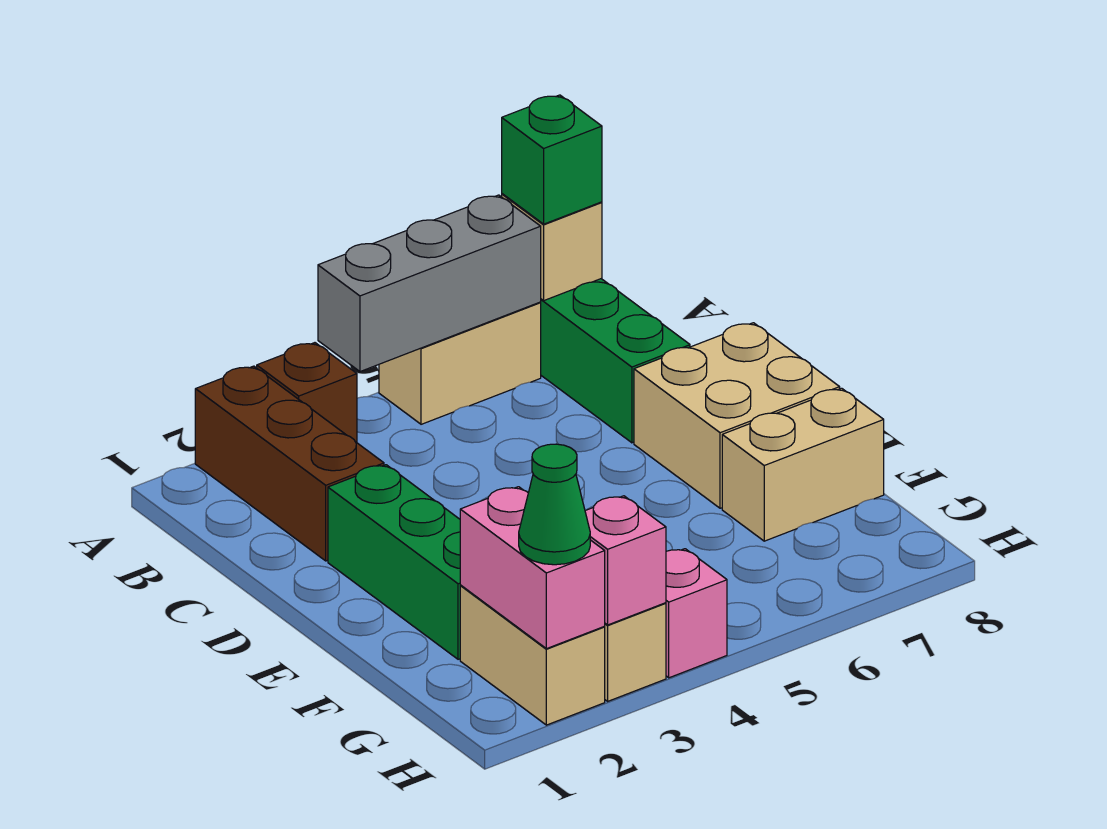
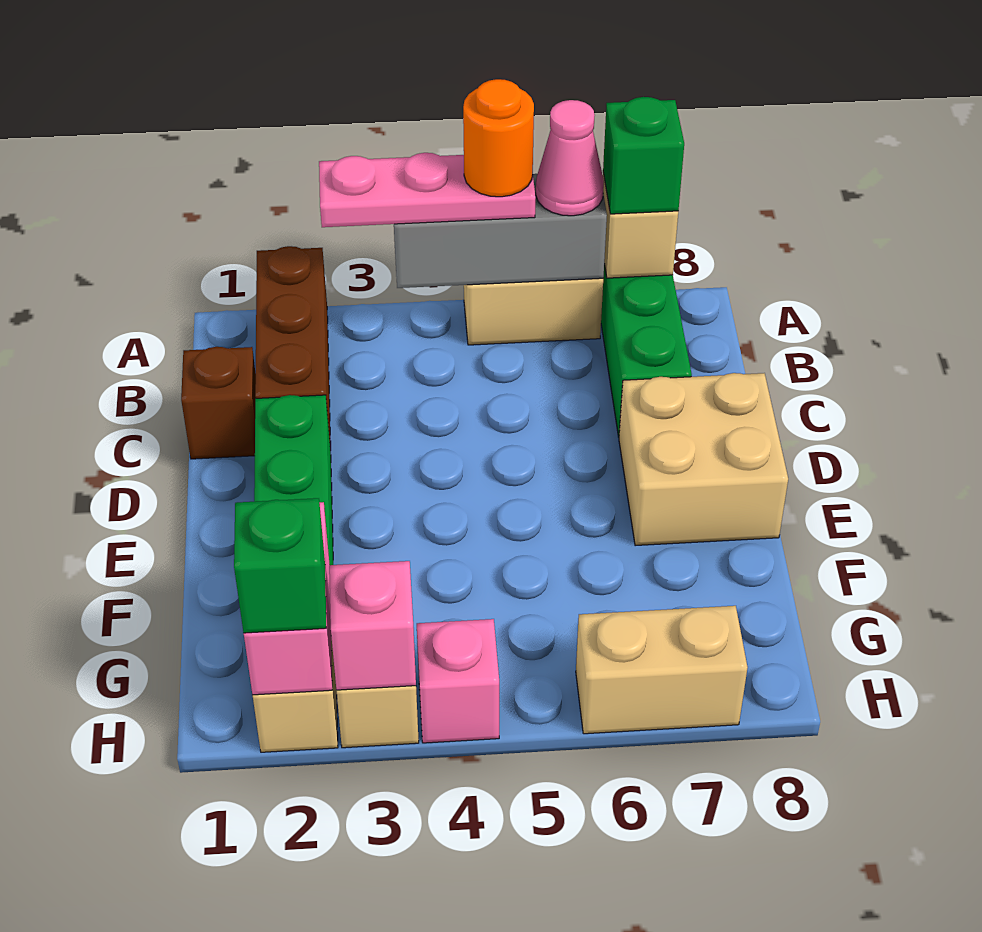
brown 1x1 brick [257,343,357,442] -> brown 1x1 brick moved to [181,347,256,459]
none -> pink 1x3 plate [319,153,536,227]
none -> orange 1x1 round brick [463,79,534,197]
none -> pink 1x1 cone [536,100,604,216]
tan 1x2 brick [722,388,884,541] -> tan 1x2 brick moved to [576,606,748,734]
green 1x1 cone [519,444,590,565] -> green 1x1 brick [234,498,326,633]

